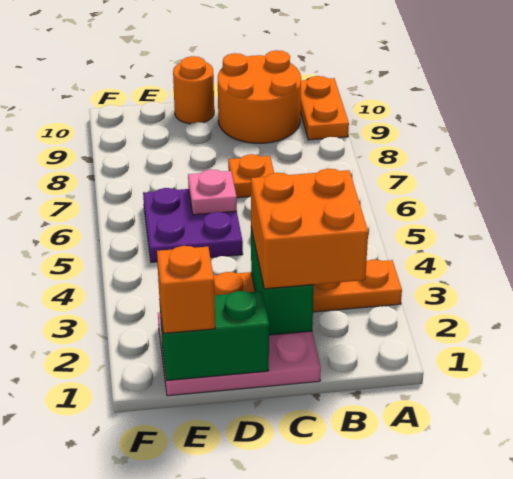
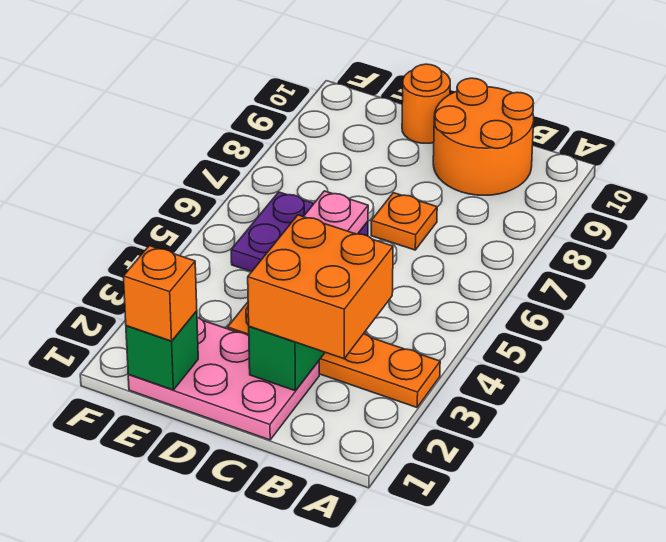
orange 1x2 plate [300,76,349,140] -> none
green 1x2 brick [160,291,269,381] -> green 1x1 brick [126,311,198,390]

